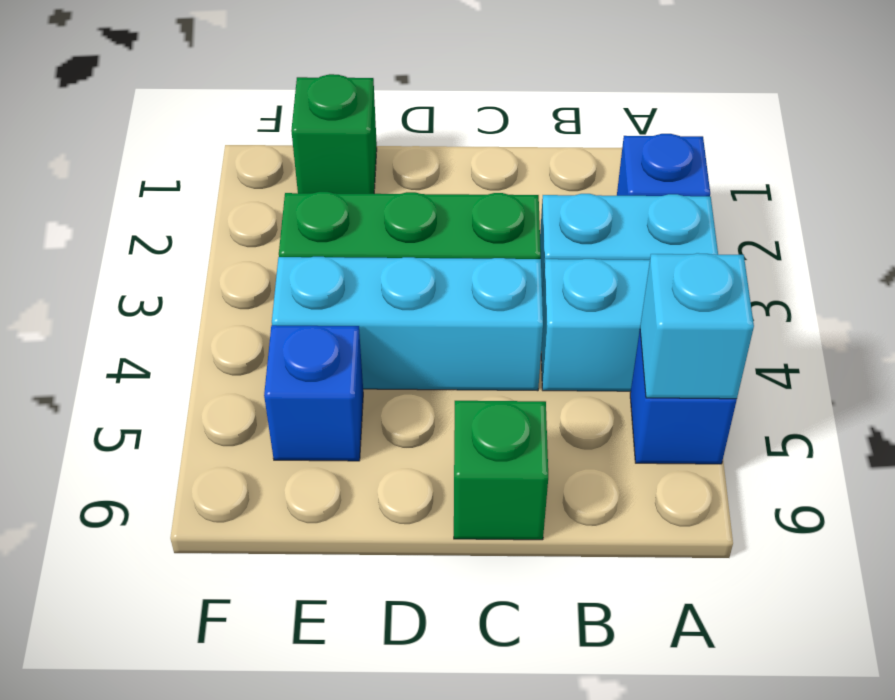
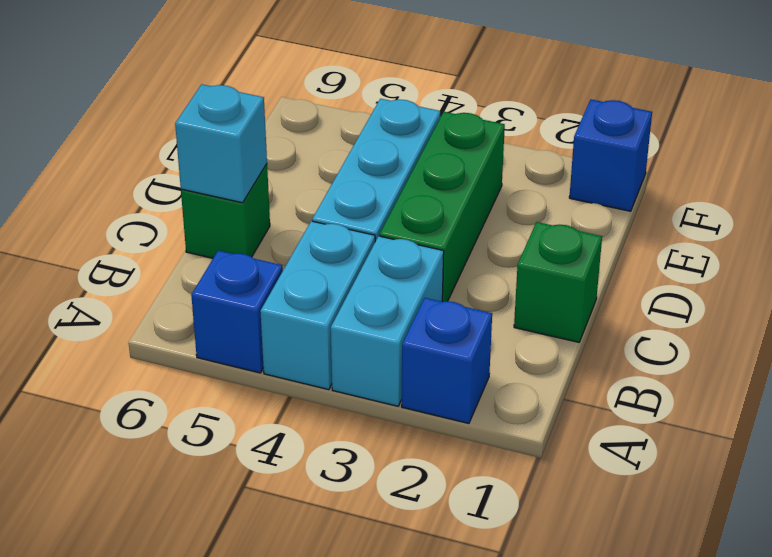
cyan 1x1 brick [640,253,754,399] -> cyan 1x1 brick moved to [175,84,267,203]
green 1x1 brick [291,74,377,194] -> green 1x1 brick moved to [514,222,602,342]
blue 1x1 brick [264,325,363,461] -> blue 1x1 brick moved to [569,99,652,211]

